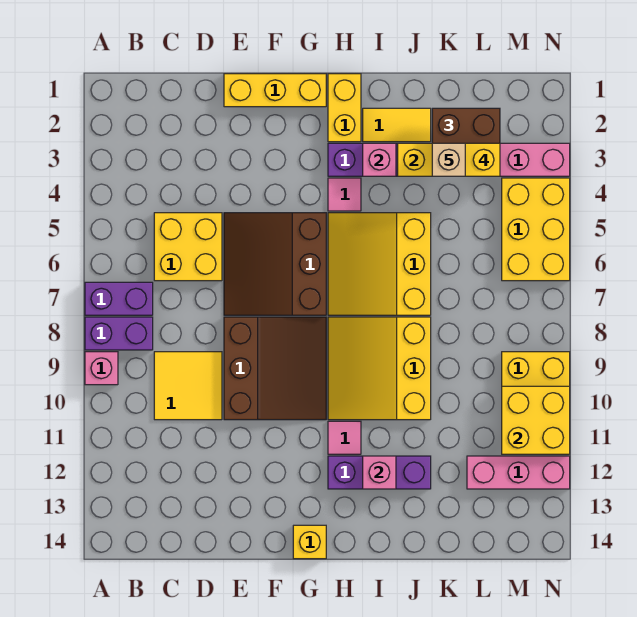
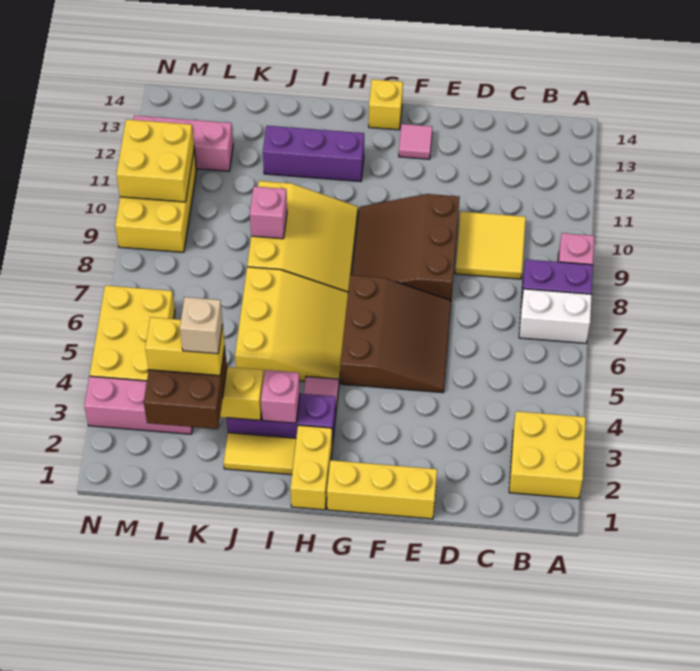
purple 1x2 brick [85,282,153,315] -> white 1x2 brick [519,289,592,343]
yellow 2x2 brick [154,213,222,281] -> yellow 2x2 brick moved to [509,411,586,499]
pink 1x1 tile [328,421,361,454] -> pink 1x1 tile moved to [399,124,433,159]
pink 1x1 brick [363,456,396,489] -> pink 1x1 brick moved to [250,186,287,239]

